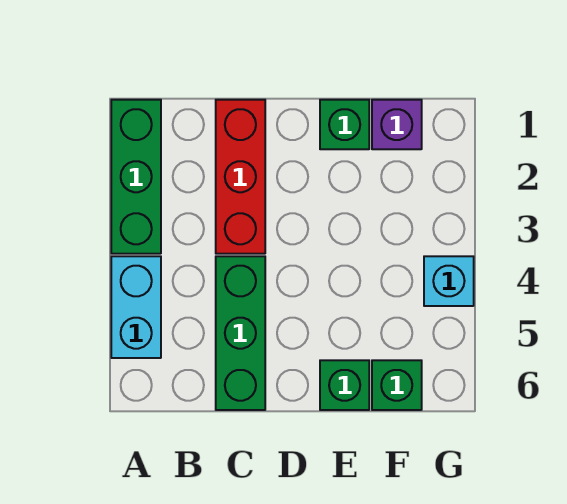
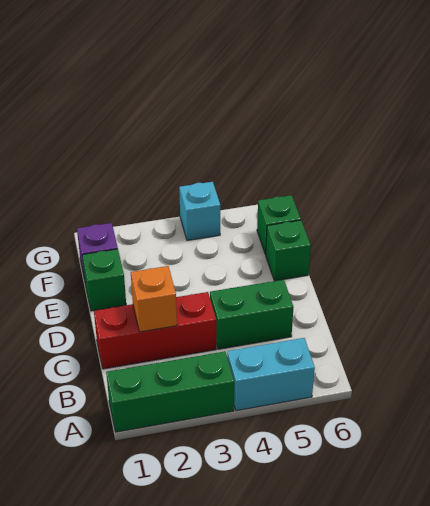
none -> orange 1x1 brick [131,266,177,332]
green 1x3 brick [216,256,265,410] -> green 1x2 brick [210,280,293,349]

